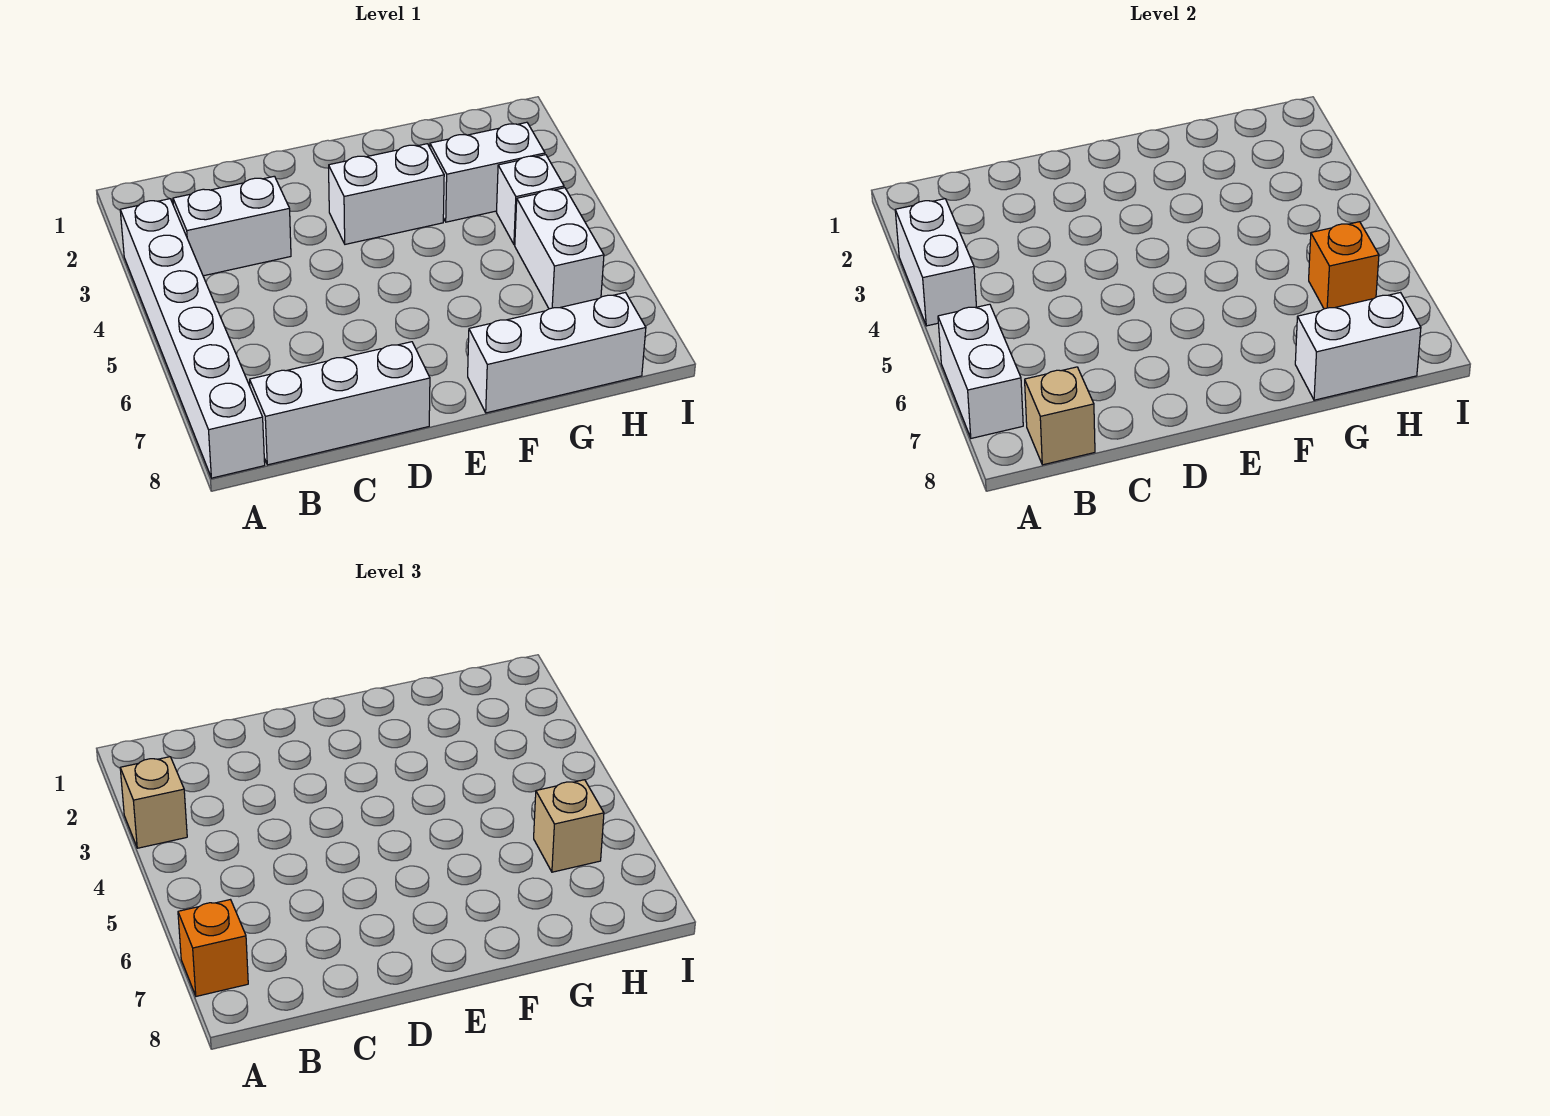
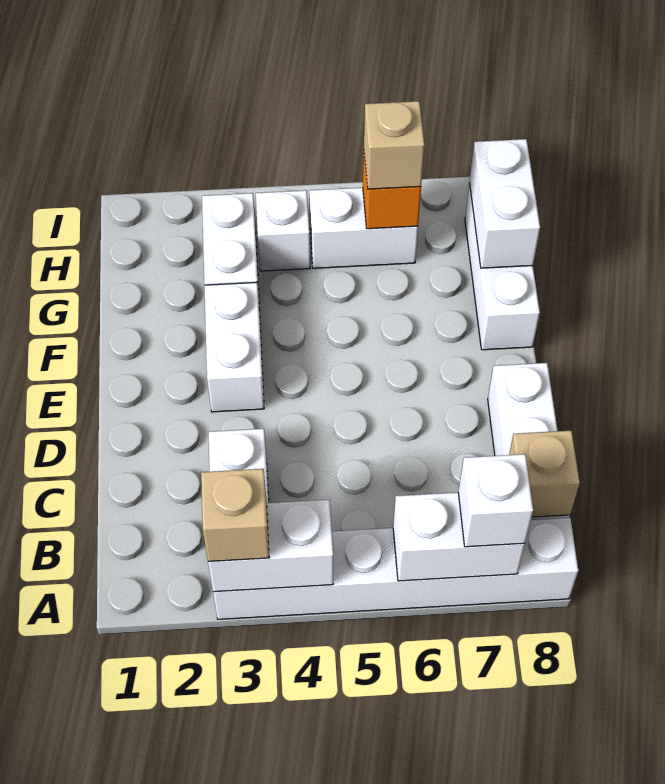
orange 1x1 brick [178,900,248,996] -> white 1x1 brick [458,454,533,547]

